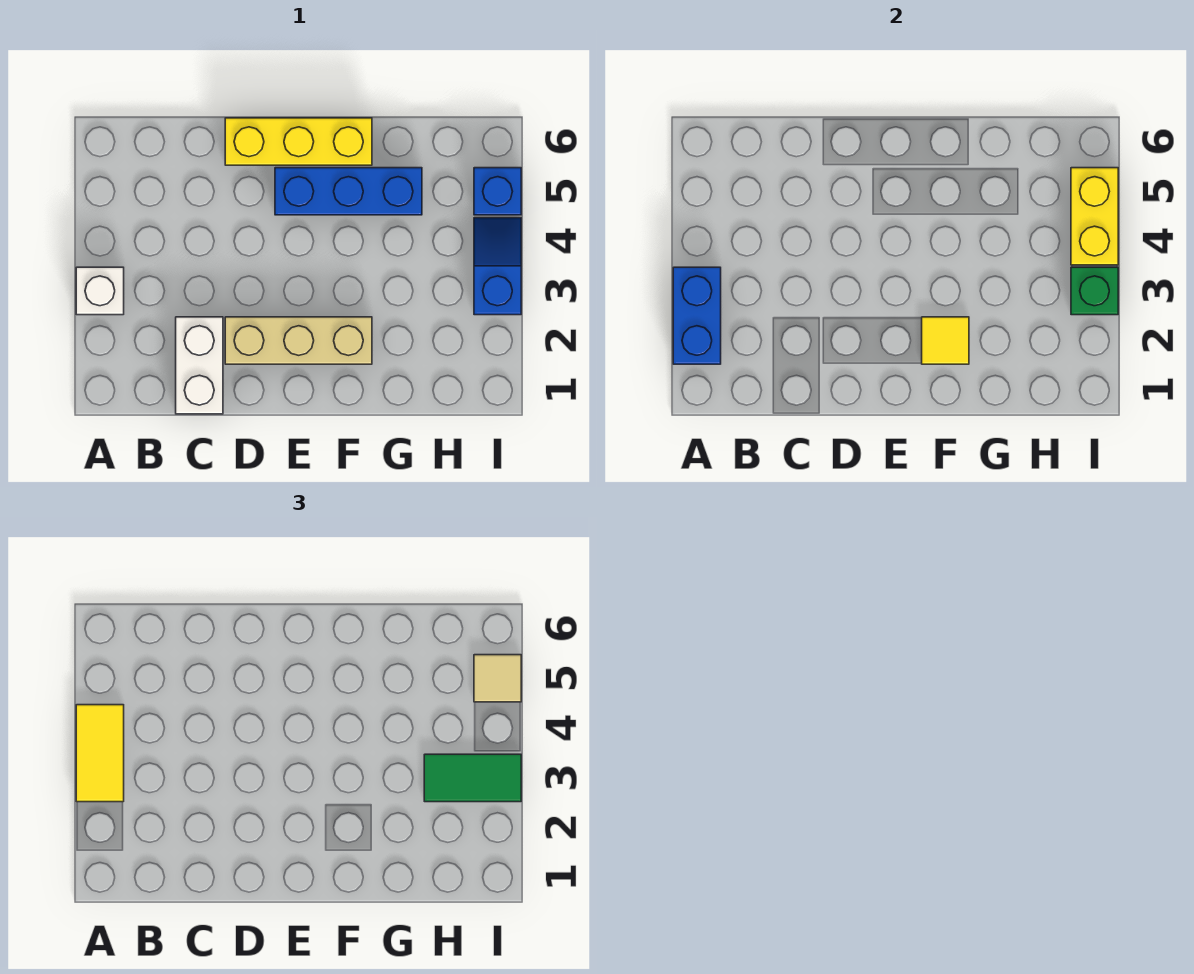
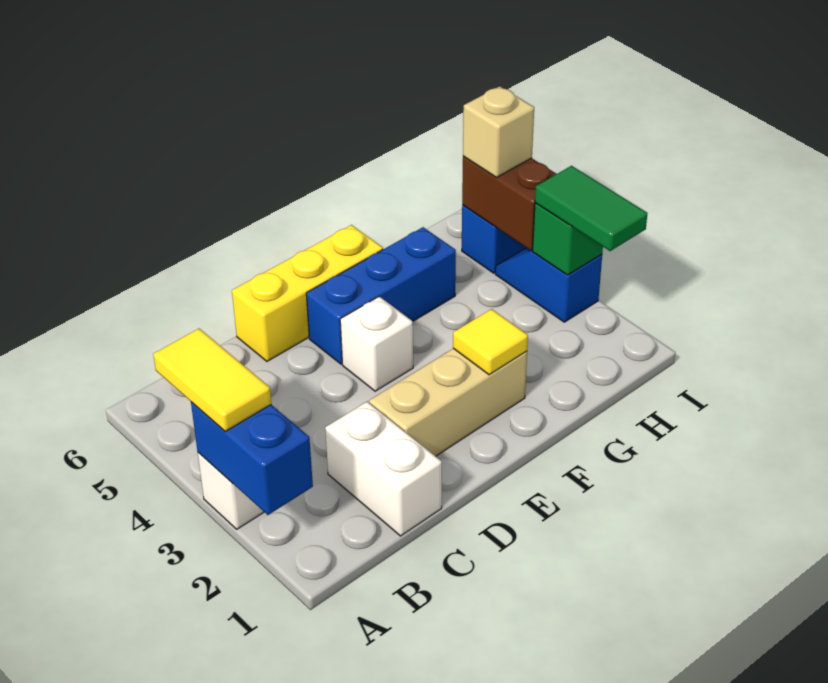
none -> white 1x1 brick [340,297,413,391]
green 1x2 tile [424,754,521,802] -> green 1x2 tile turned to [535,166,647,251]
yellow 1x2 brick [1071,168,1118,265] -> brown 1x2 brick [462,156,556,250]
tan 1x1 tile [474,655,521,702] -> tan 1x1 brick [463,86,534,177]

